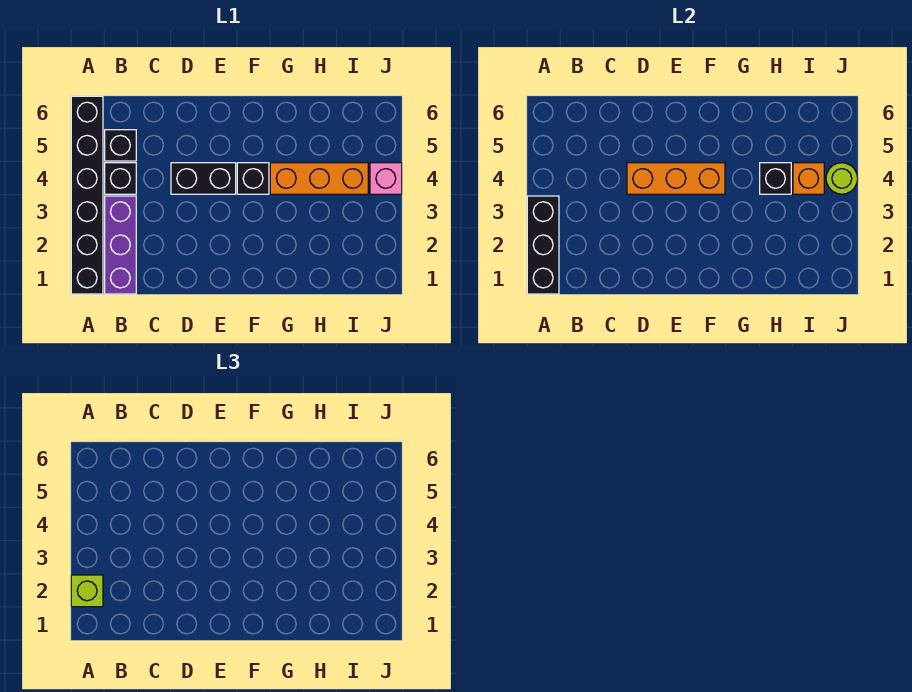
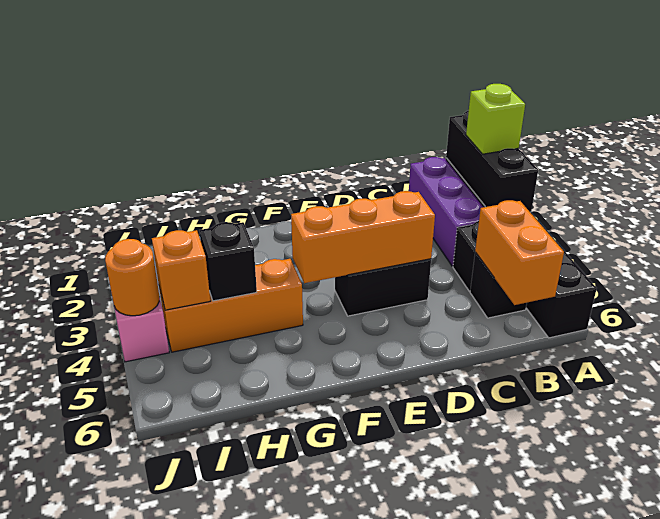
none -> orange 1x2 brick [475,200,564,305]
black 1x1 brick [237,163,269,194] -> none
lime 1x1 round brick [826,163,858,194] -> orange 1x1 round brick [105,239,159,316]

